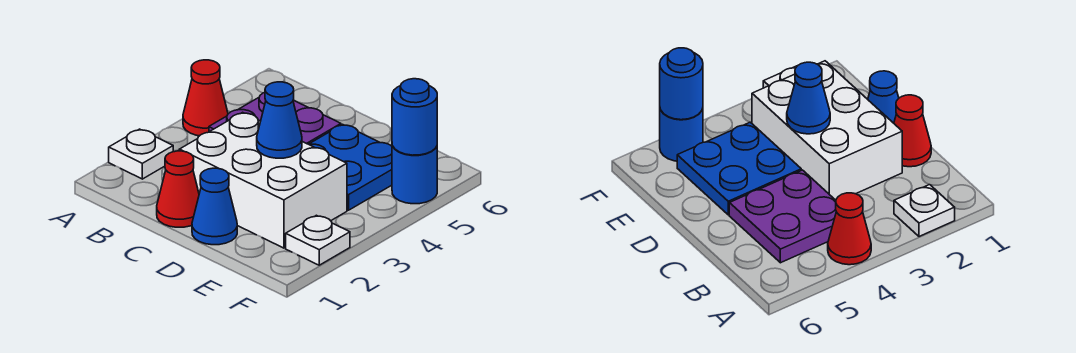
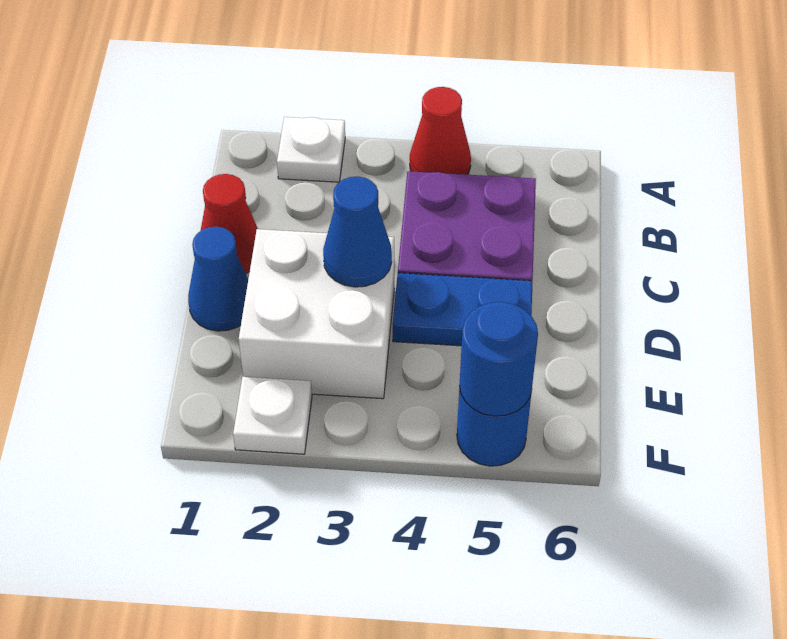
white 2x3 brick [179,112,347,248] -> white 2x2 brick [239,229,394,399]
blue 2x2 plate [309,124,392,210] -> blue 1x2 plate [393,273,533,346]

